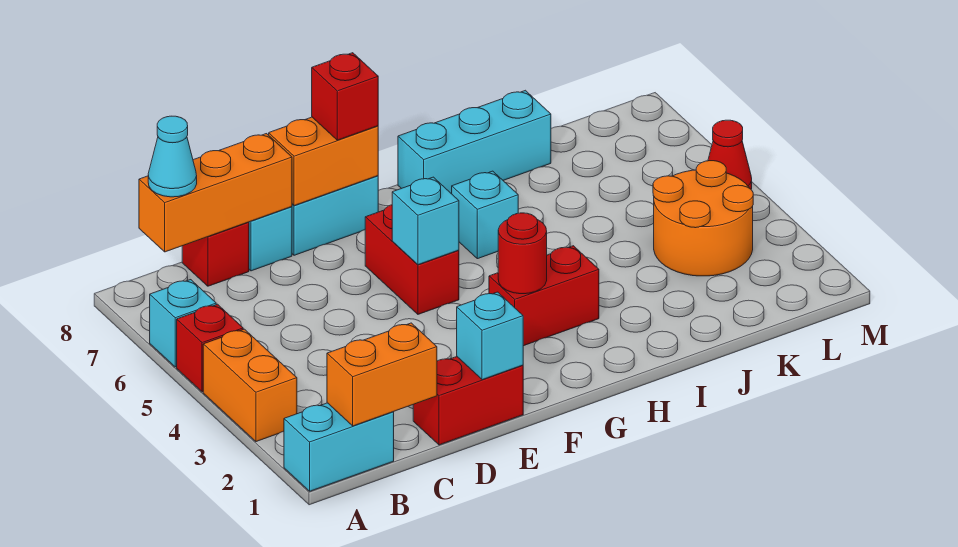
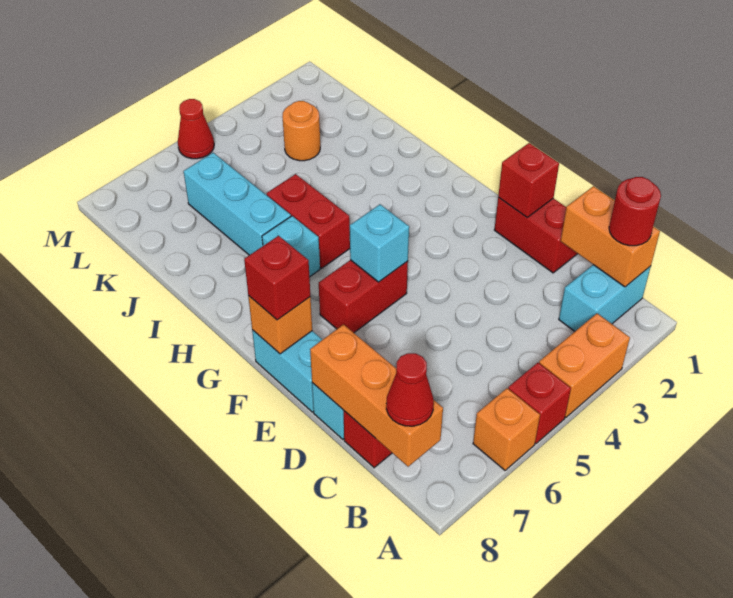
cyan 1x2 brick [284,403,394,491] -> cyan 1x2 brick turned to [559,265,651,331]
cyan 1x1 brick [150,280,216,367] -> orange 1x1 brick [473,388,540,470]
cyan 1x1 cone [148,116,197,197] -> red 1x1 cone [386,353,434,426]
cyan 1x1 brick [457,292,523,380] -> red 1x1 brick [498,143,559,217]
orange 1x2 brick [269,117,378,206] -> orange 1x1 brick [248,296,312,354]
red 1x2 brick [489,246,599,346] -> red 1x2 brick moved to [267,174,350,268]
red 1x1 round brick [498,213,547,294] -> red 1x1 round brick moved to [609,177,661,246]
cyan 1x3 brick [398,90,551,194] -> cyan 1x3 brick moved to [183,153,291,255]
orange 2x2 round brick [653,161,753,276] -> orange 1x1 round brick [282,101,320,161]

